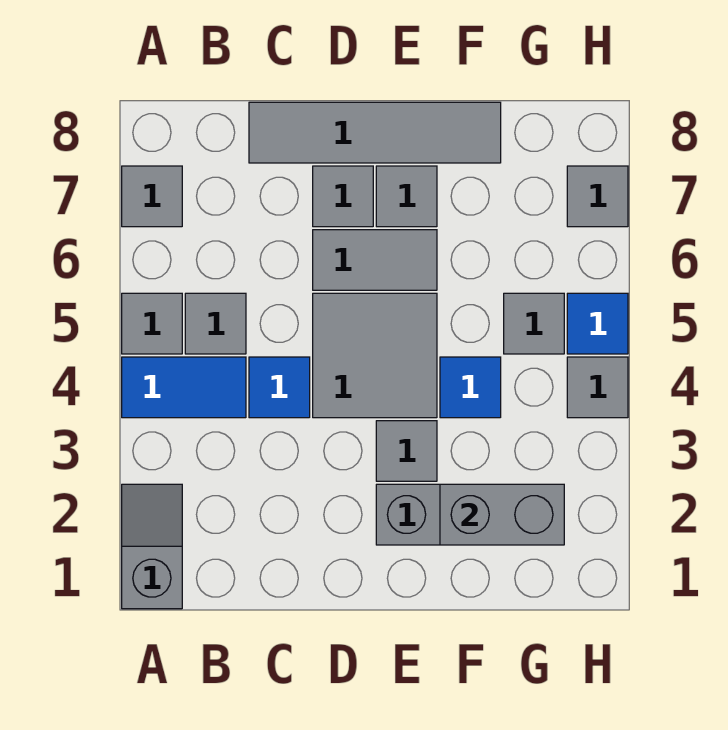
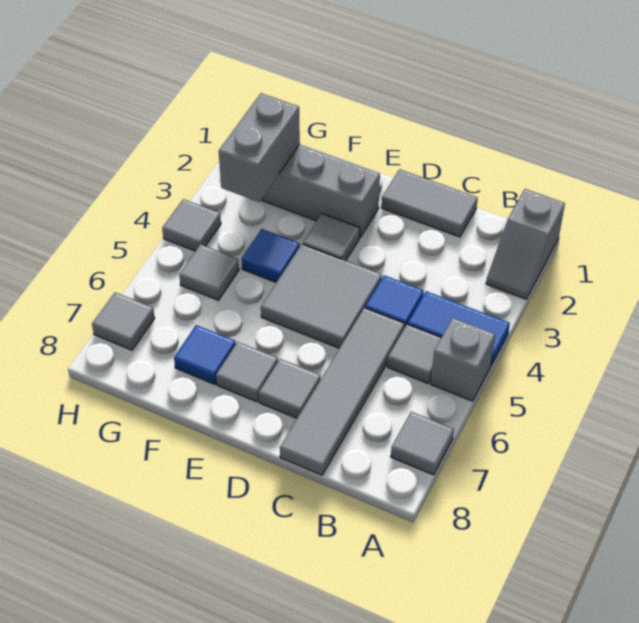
grey 1x1 tile [122,293,182,354] -> grey 1x1 brick [431,318,495,401]
grey 1x4 tile [249,102,501,163] -> grey 1x4 tile turned to [280,308,405,475]
grey 1x2 tile [313,230,437,290] -> grey 1x2 tile moved to [381,169,478,237]
grey 1x2 brick [440,484,564,545] -> grey 1x2 brick turned to [219,93,300,202]
blue 1x1 tile [567,293,628,354] -> blue 1x1 tile moved to [174,325,236,384]

